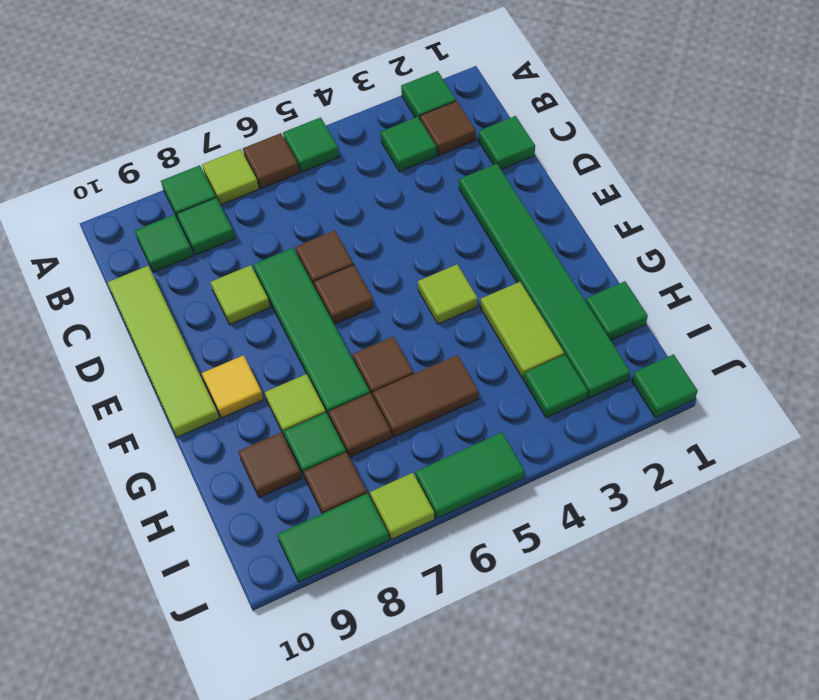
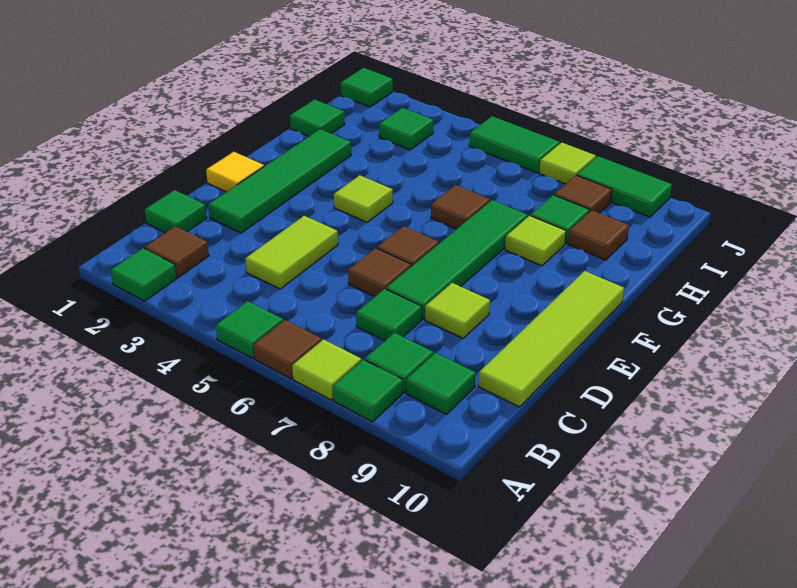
green 1x1 tile [381,117,437,172] -> green 1x1 tile moved to [356,289,422,341]
green 1x6 tile [459,163,630,398] -> green 1x4 tile [208,129,351,233]
yellow 1x1 tile [202,355,264,418] -> yellow 1x1 tile moved to [206,152,264,192]
lime 1x2 tile [480,282,564,379] -> lime 1x2 tile moved to [245,216,338,289]
brown 1x2 tile [373,355,479,437] -> none
brown 1x1 tile [329,393,391,457] -> none

